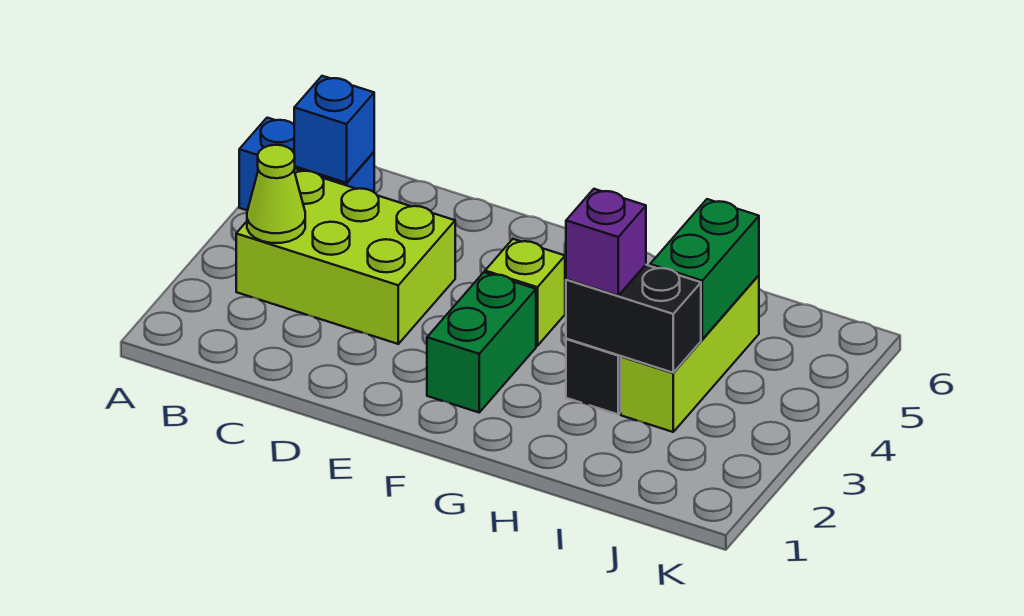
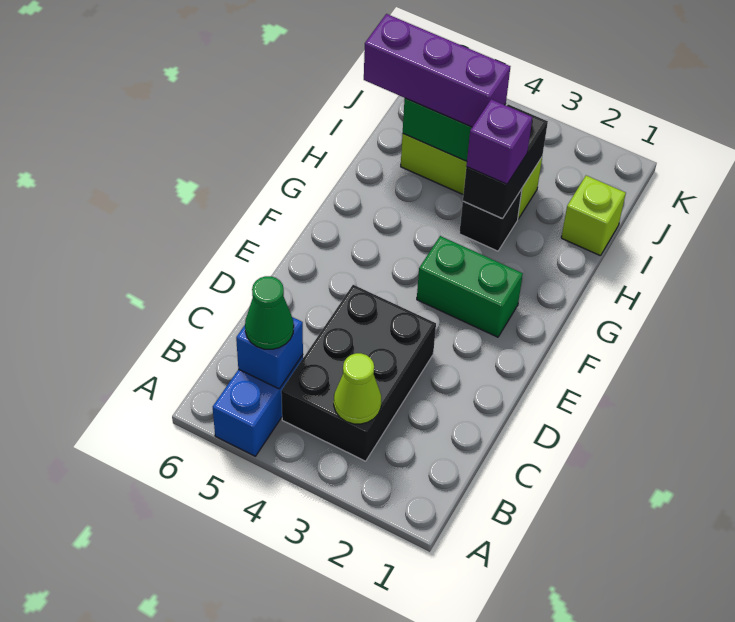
lime 2x3 brick [236,169,455,344] -> black 2x3 brick [281,285,436,461]
none -> green 1x1 cone [245,276,294,349]
lime 1x1 brick [485,239,565,346] -> lime 1x1 brick moved to [561,175,626,256]
none -> purple 1x3 brick [364,14,510,127]

